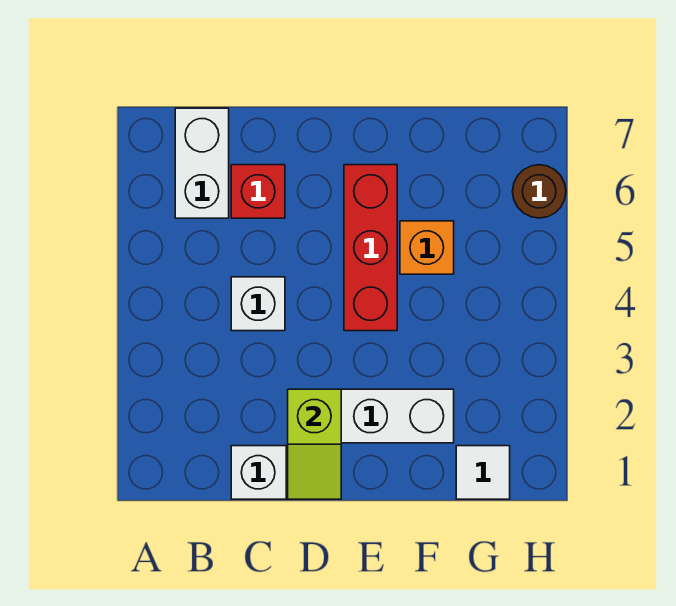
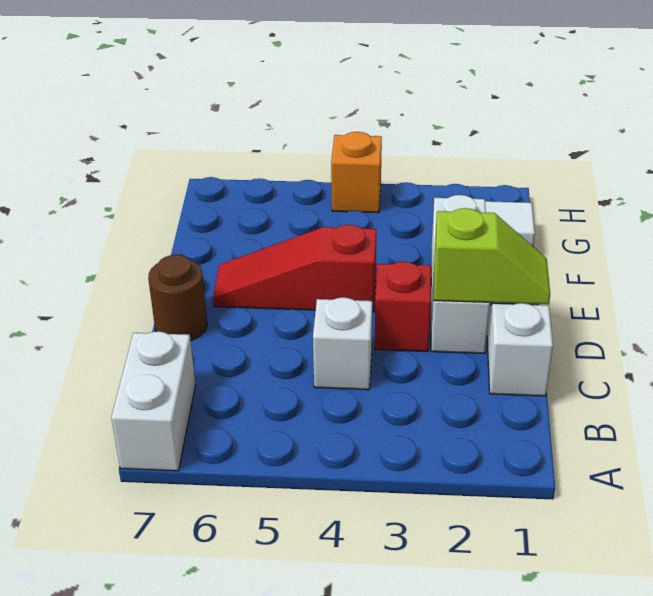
white 1x2 brick [175,108,229,218] -> white 1x2 brick turned to [111,331,196,471]
red 1x1 brick [231,165,285,218] -> red 1x1 brick moved to [375,262,431,352]
red 1x3 brick [344,165,397,331] -> red 1x3 slope [213,225,376,312]
orange 1x1 brick [400,221,454,274] -> orange 1x1 brick moved to [331,132,382,213]
brown 1x1 round brick [513,165,566,218] -> brown 1x1 round brick moved to [148,255,207,341]

